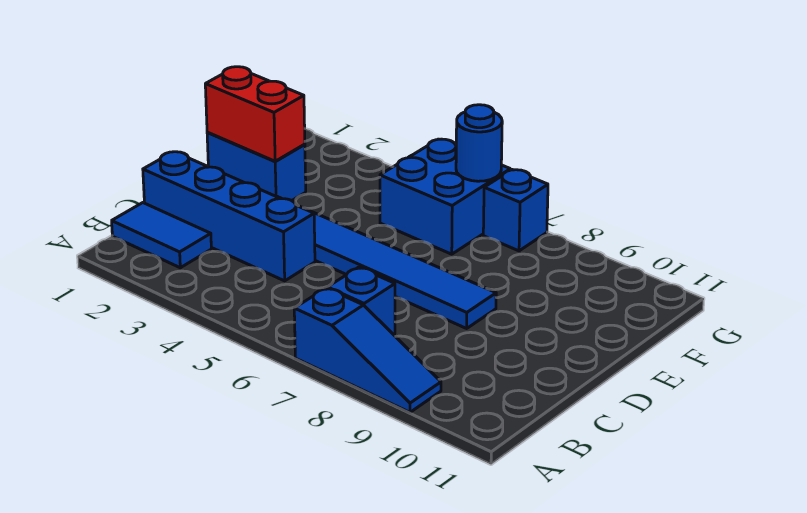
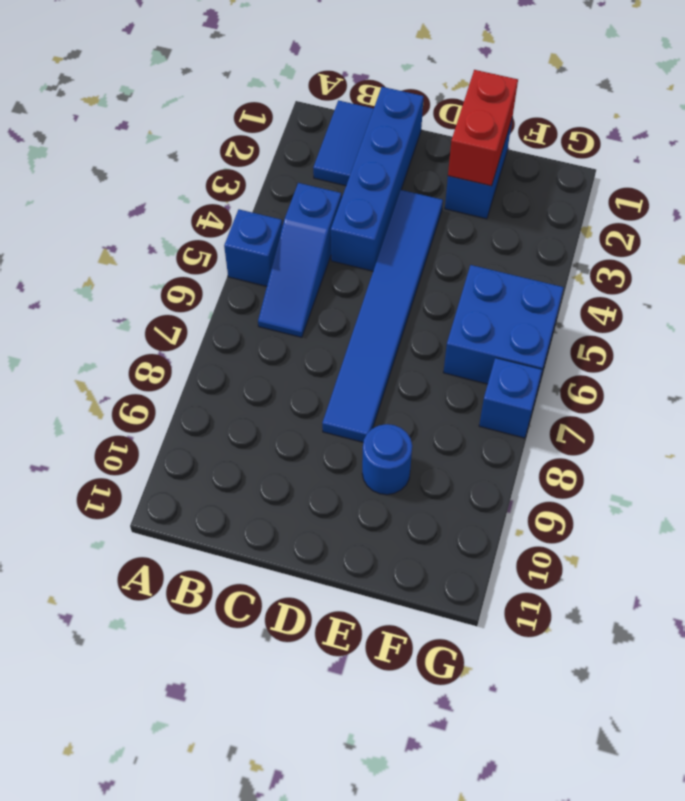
blue 1x3 slope [294,288,441,412] -> blue 1x3 slope moved to [258,183,341,337]
blue 1x1 brick [328,267,395,334] -> blue 1x1 brick moved to [224,209,282,286]
blue 1x1 round brick [456,105,502,181] -> blue 1x1 round brick moved to [362,424,412,495]

